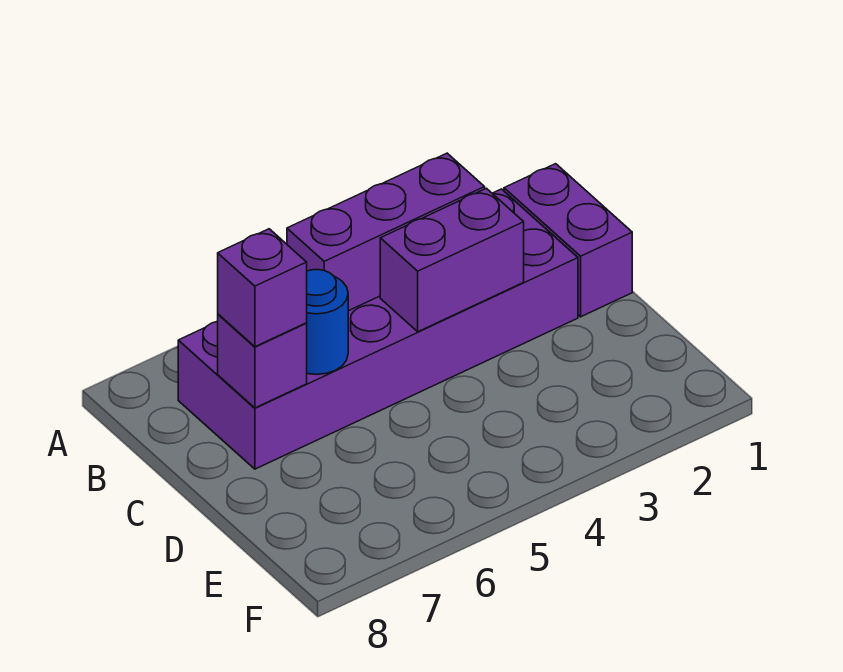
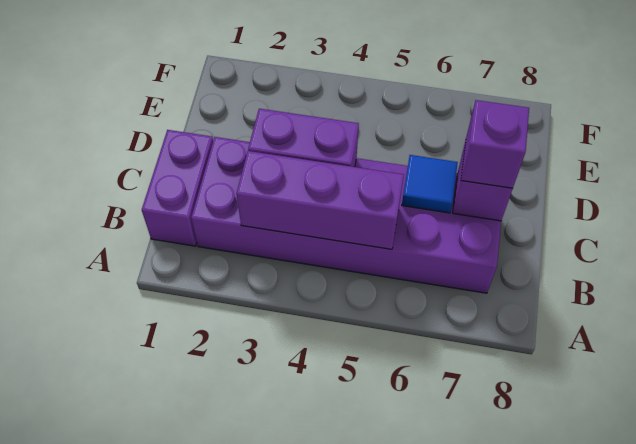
blue 1x1 round brick [306,270,348,375] -> blue 1x1 tile [402,155,458,213]

